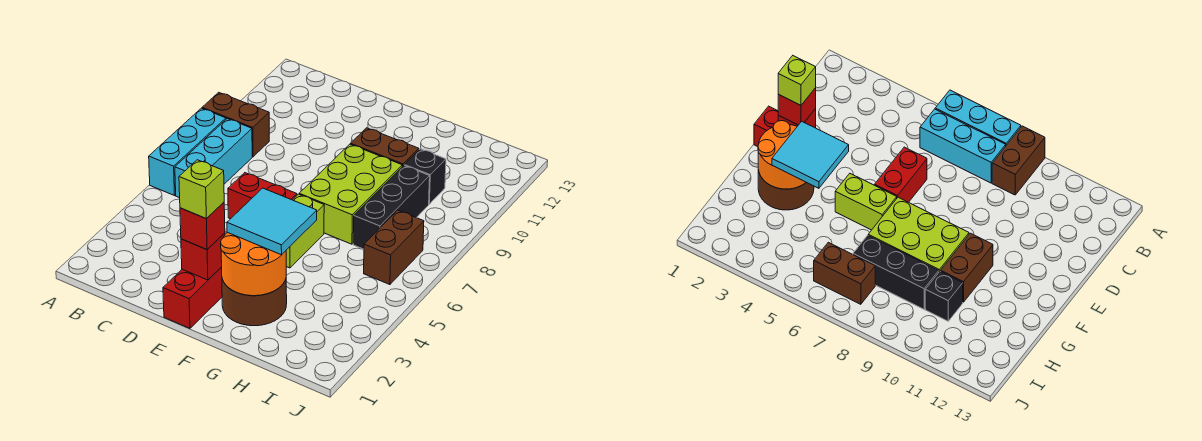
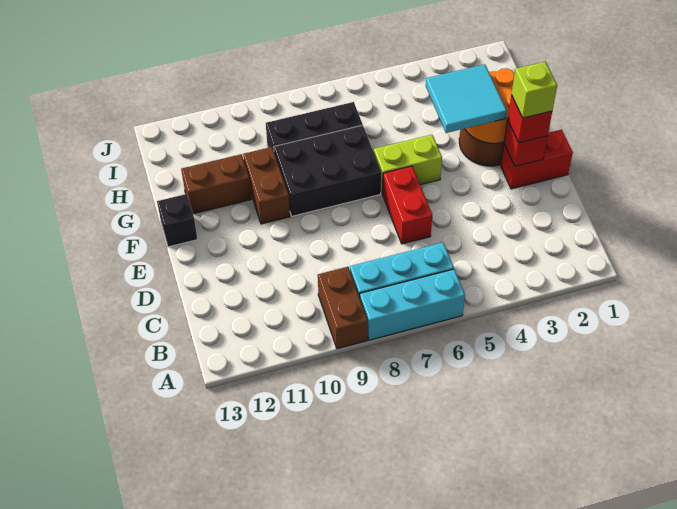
lime 2x3 brick [299,144,402,244] -> black 2x3 brick [274,125,381,216]
black 1x1 brick [404,149,446,204] -> black 1x1 brick moved to [157,194,197,247]
brown 1x2 brick [364,210,424,285] -> brown 1x2 brick moved to [181,154,251,214]

